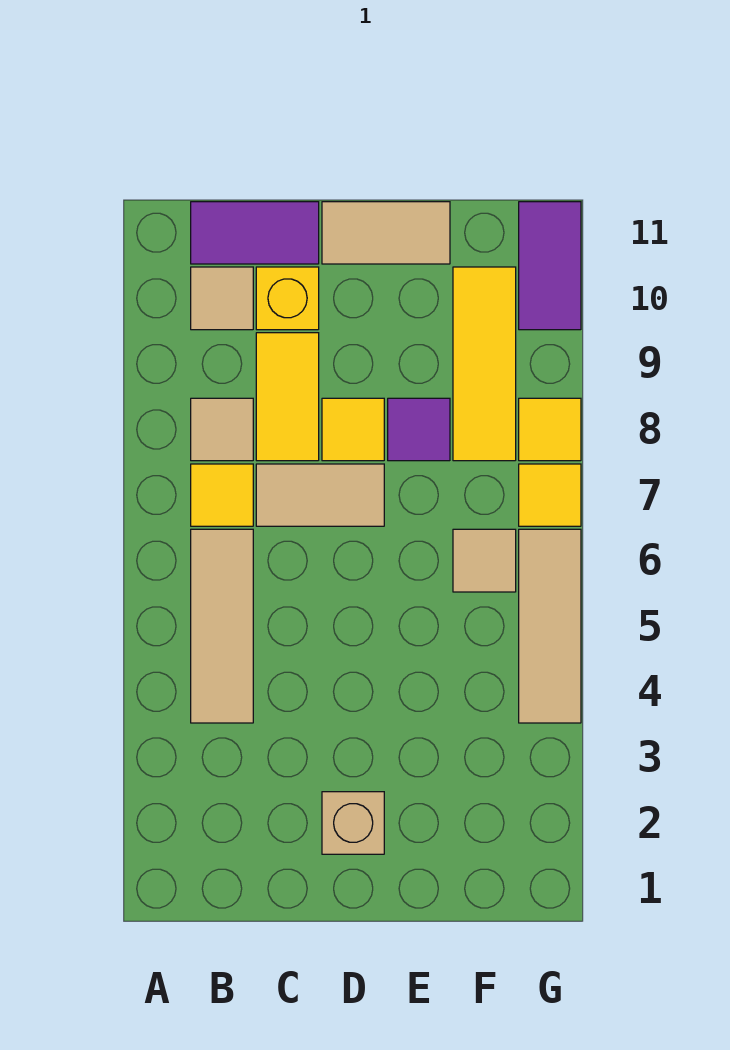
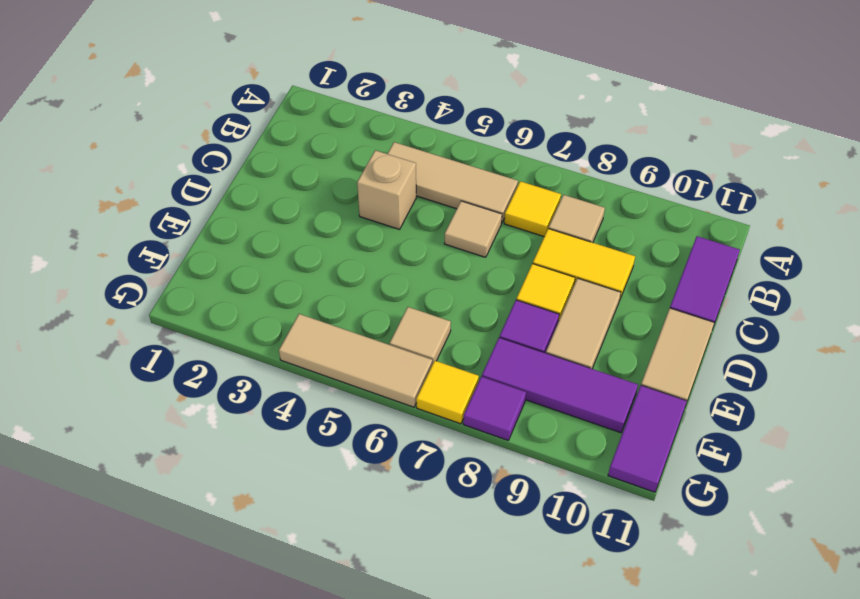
tan 1x1 tile [191,267,253,330] -> tan 1x1 tile moved to [444,201,502,257]
tan 1x2 tile [256,464,384,526] -> tan 1x2 tile moved to [546,278,621,369]
yellow 1x1 brick [256,267,319,330] -> none
tan 1x1 brick [322,792,384,854] -> tan 1x1 brick moved to [357,150,416,229]
yellow 1x3 tile [453,267,516,461] -> purple 1x3 tile [482,338,638,433]
yellow 1x1 tile [519,398,581,461] -> purple 1x1 tile [463,377,526,440]
purple 1x2 tile [519,202,581,330] -> purple 1x2 tile turned to [608,385,687,492]

